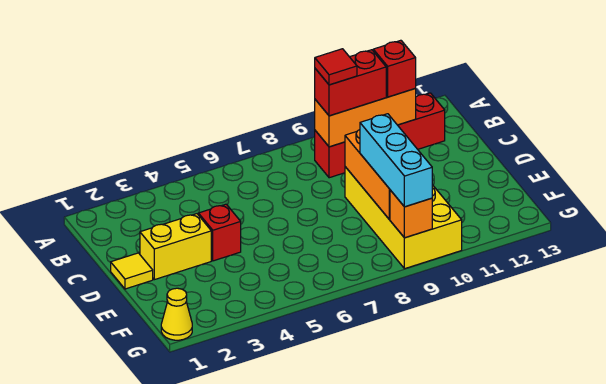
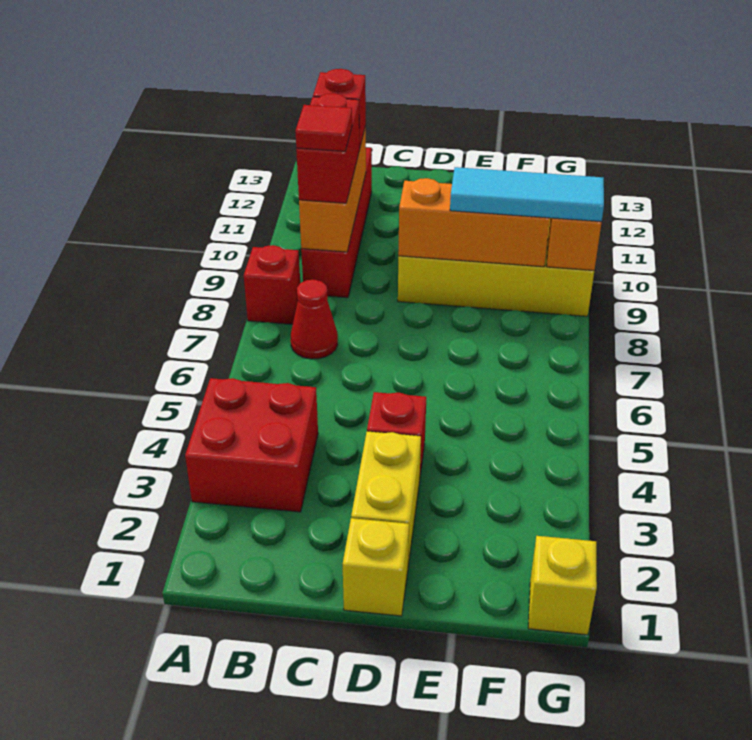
none -> red 2x2 brick [185,378,318,512]
none -> red 1x1 brick [244,245,300,324]
none -> red 1x1 cone [291,280,338,359]
yellow 1x1 tile [111,253,153,289] -> yellow 1x1 brick [343,518,409,616]
cyan 1x3 brick [360,114,432,207] -> cyan 1x3 tile [450,167,604,222]
yellow 1x1 cone [161,288,192,340] -> yellow 1x1 brick [528,536,597,635]

